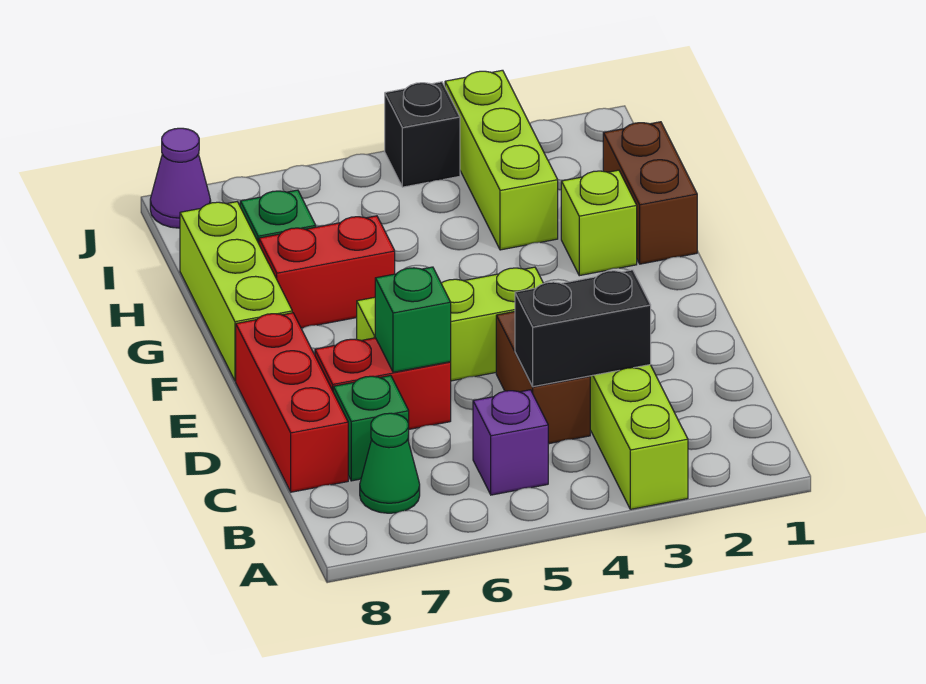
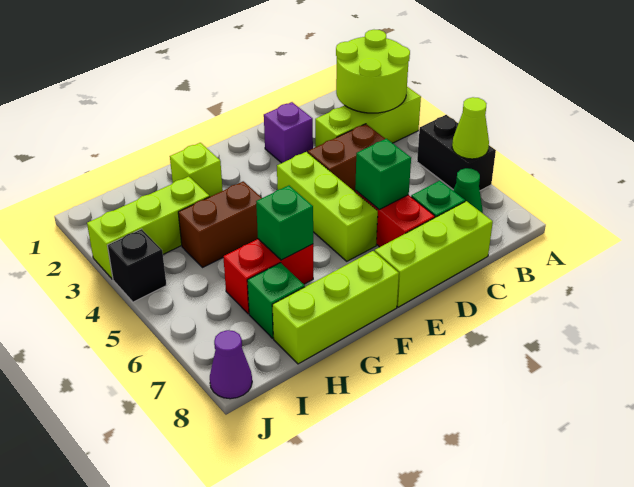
none -> lime 2x2 round brick [336,30,410,113]
none -> lime 1x1 cone [452,97,489,159]
purple 1x1 brick [473,390,548,495] -> purple 1x1 brick moved to [264,102,313,163]
black 1x2 brick [515,270,651,387] -> black 1x2 brick moved to [417,115,496,191]
red 1x3 brick [236,313,348,492] -> lime 1x3 brick [374,201,493,307]
brown 1x2 brick [603,122,697,264] -> brown 1x2 brick moved to [178,181,262,268]
red 1x2 brick [259,216,395,328] -> red 1x2 brick turned to [223,239,313,314]
none -> green 1x1 brick [256,186,313,260]

